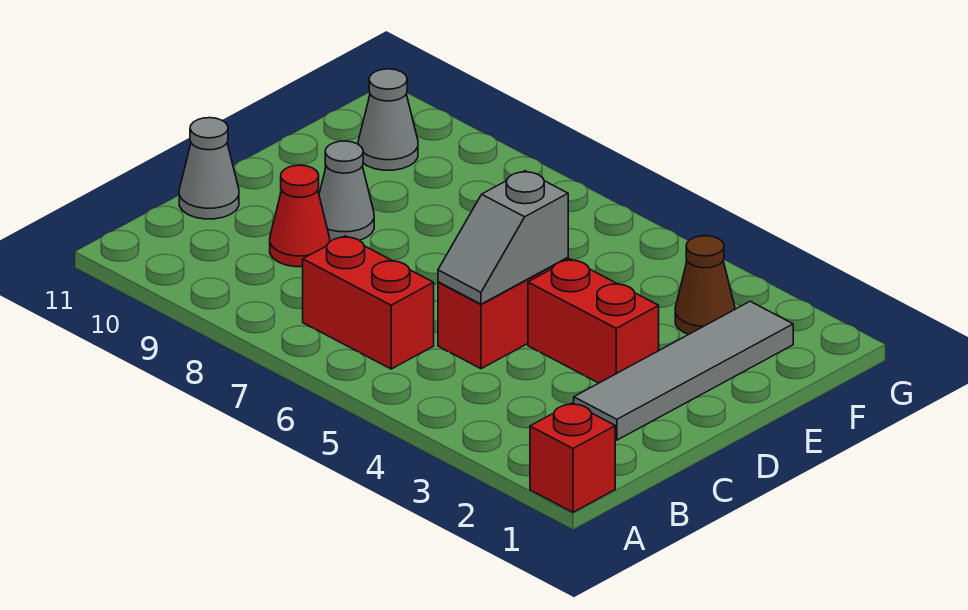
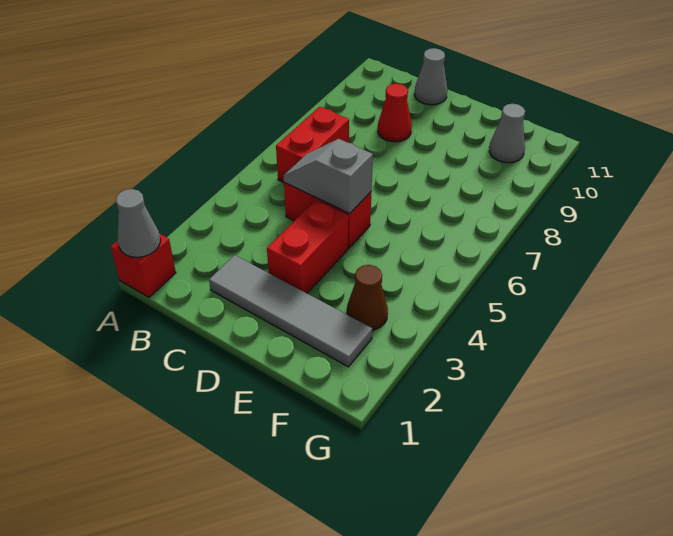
grey 1x1 cone [319,141,374,241] -> grey 1x1 cone moved to [116,189,160,257]

